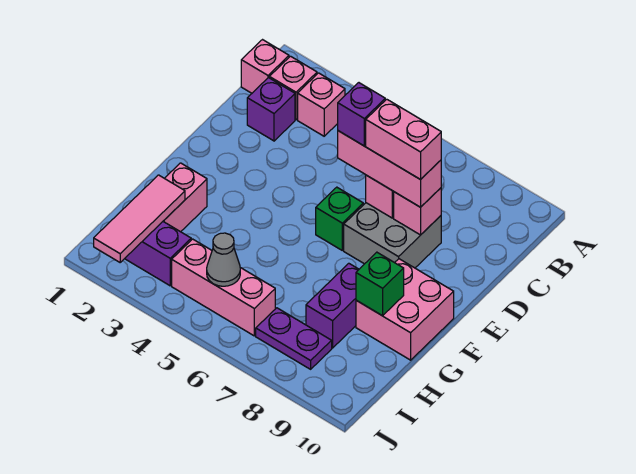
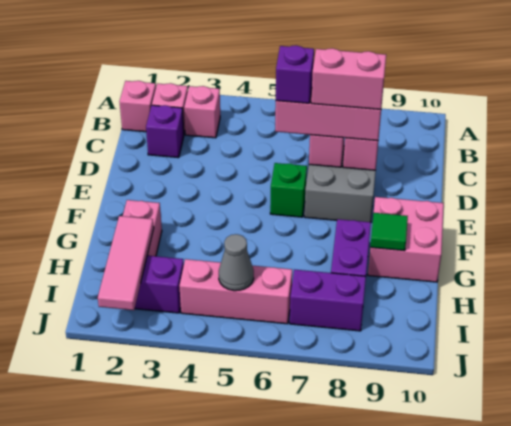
green 1x1 brick [356,252,404,316] -> green 1x1 tile [370,213,408,251]
purple 1x2 plate [256,308,332,369] -> purple 1x2 brick [290,269,366,331]

